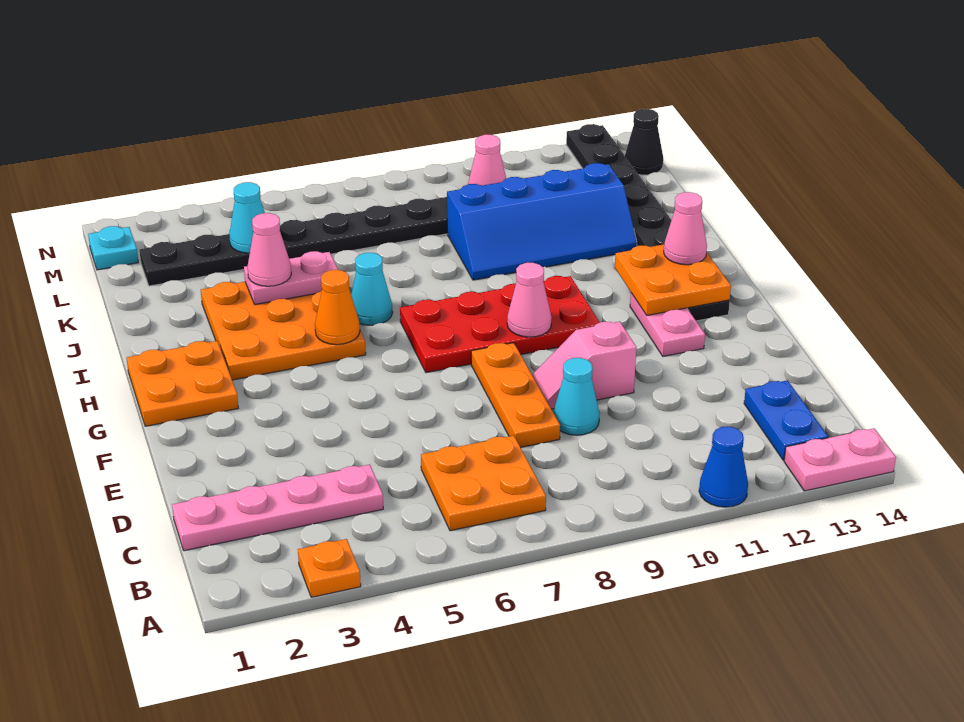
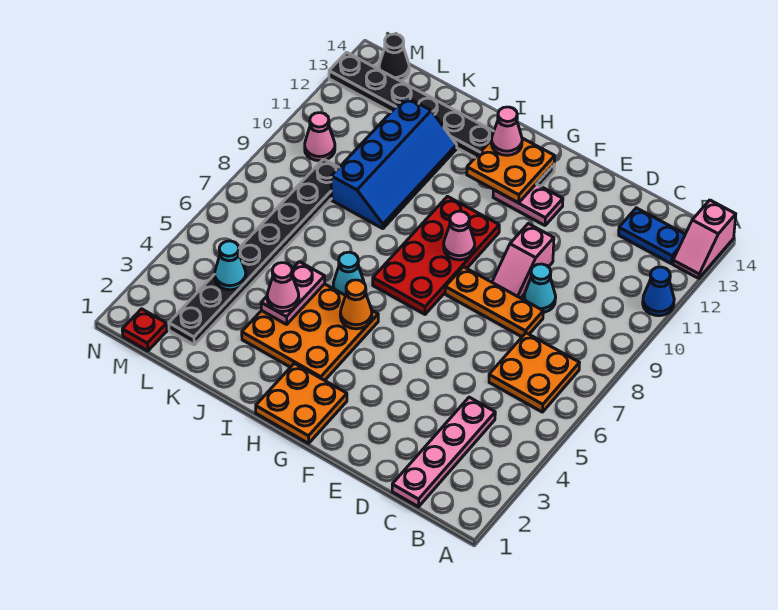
orange 1x1 plate [298,539,361,597] -> none
pink 1x2 plate [784,428,896,491] -> pink 1x2 slope [673,200,736,278]
cyan 1x1 plate [88,226,138,270] -> red 1x1 plate [122,309,167,351]

